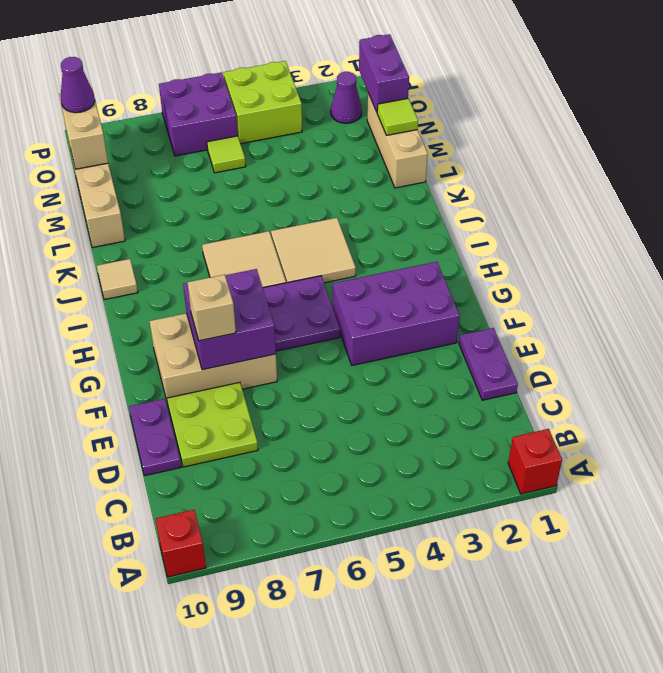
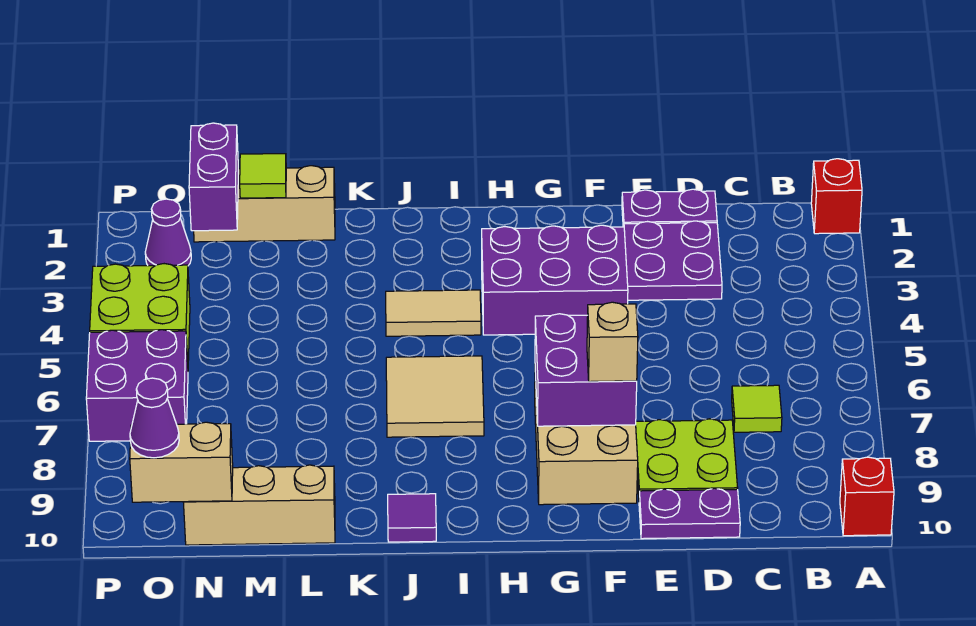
purple 2x3 brick [333,262,460,365] -> purple 2x3 brick turned to [482,225,628,335]
purple 2x2 plate [263,276,340,351] -> purple 2x2 plate moved to [624,221,722,300]
tan 2x2 tile [271,218,356,283] -> tan 1x2 tile [386,290,481,336]
tan 1x1 tile [97,259,138,300] -> purple 1x1 tile [388,494,436,542]
purple 1x2 brick [359,34,409,112] -> purple 1x2 brick turned to [189,123,238,231]
lime 1x1 tile [207,136,246,173] -> lime 1x1 tile moved to [732,385,782,432]

